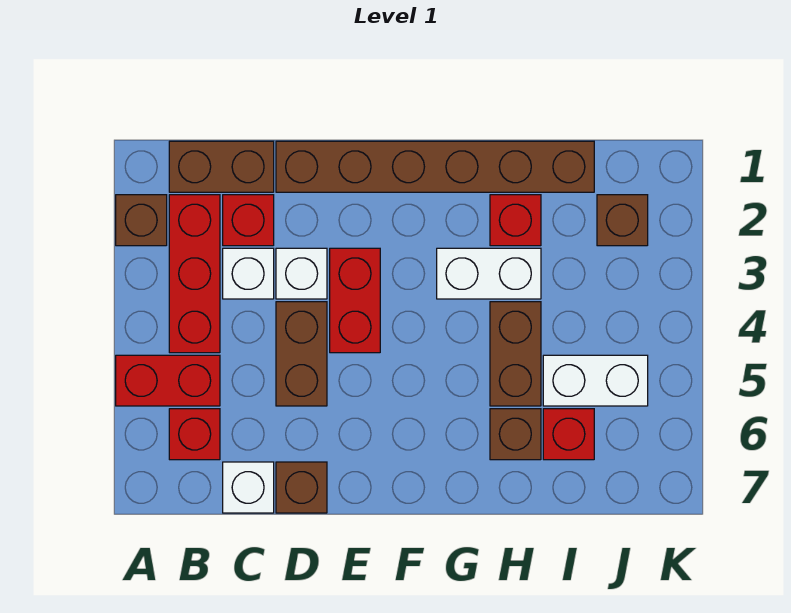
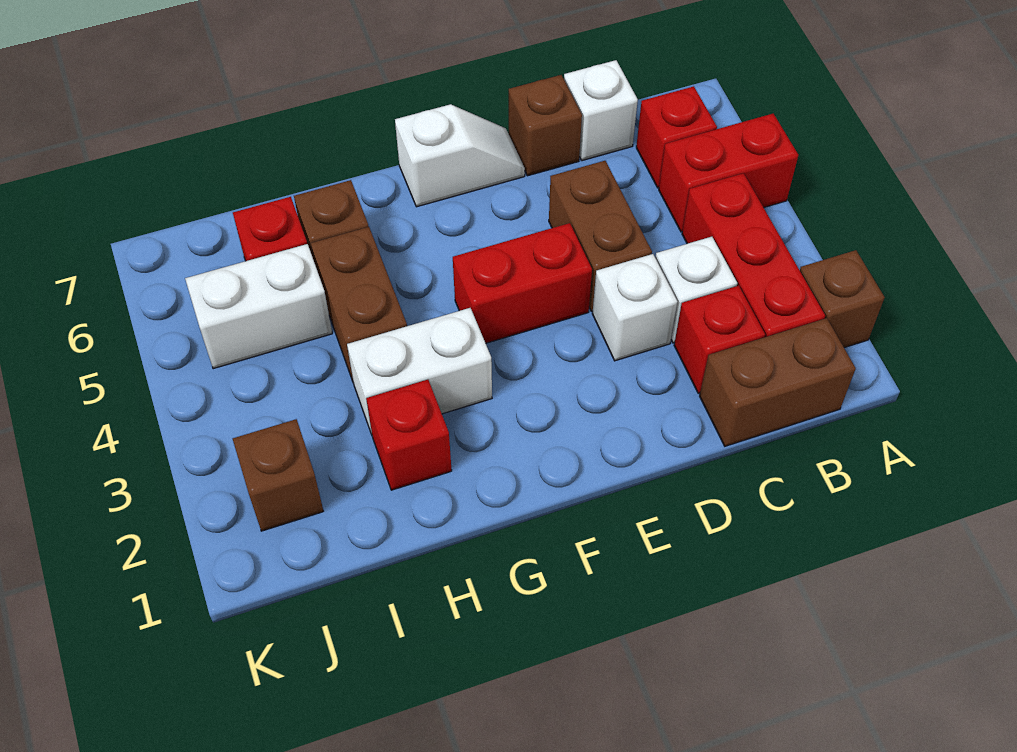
brown 1x6 brick [276,141,594,192] -> none
red 1x2 brick [330,248,380,353] -> red 1x2 brick turned to [453,223,592,343]
none -> white 1x2 slope [395,104,525,207]

